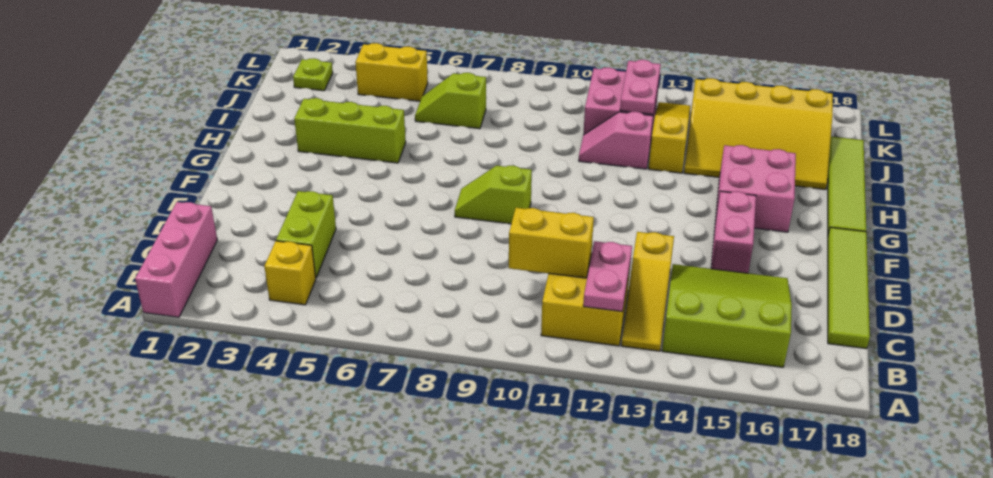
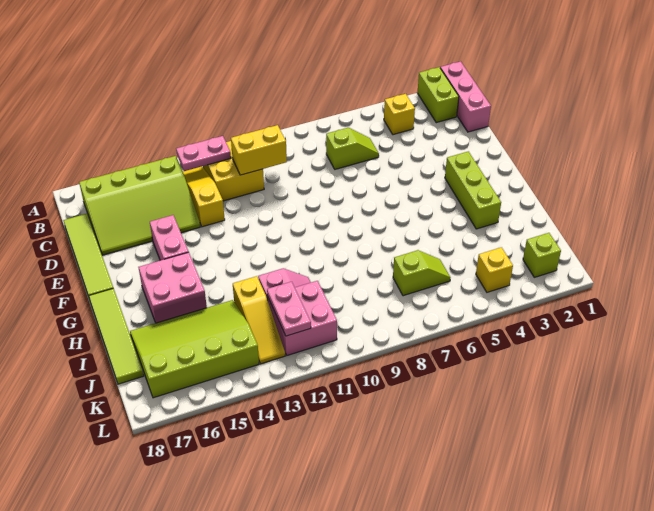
pink 1x2 plate [583,241,632,312] -> pink 1x2 plate turned to [176,136,231,171]
lime 3x3 slope [662,264,792,367] -> lime 3x4 slope [79,156,200,255]
lime 1x2 brick [276,191,336,277] -> lime 1x2 brick moved to [418,67,459,123]
lime 1x2 slope [455,166,532,224] -> lime 1x2 slope moved to [326,128,379,169]
lime 1x3 brick [294,98,406,163] -> lime 1x3 brick turned to [445,151,501,229]
yellow 3x4 slope [684,78,833,190] -> lime 3x4 slope [130,300,259,398]
lime 1x1 plate [293,58,333,91] -> lime 1x1 brick [523,233,561,277]
yellow 1x2 brick [355,43,428,101] -> yellow 1x1 brick [476,247,513,292]

